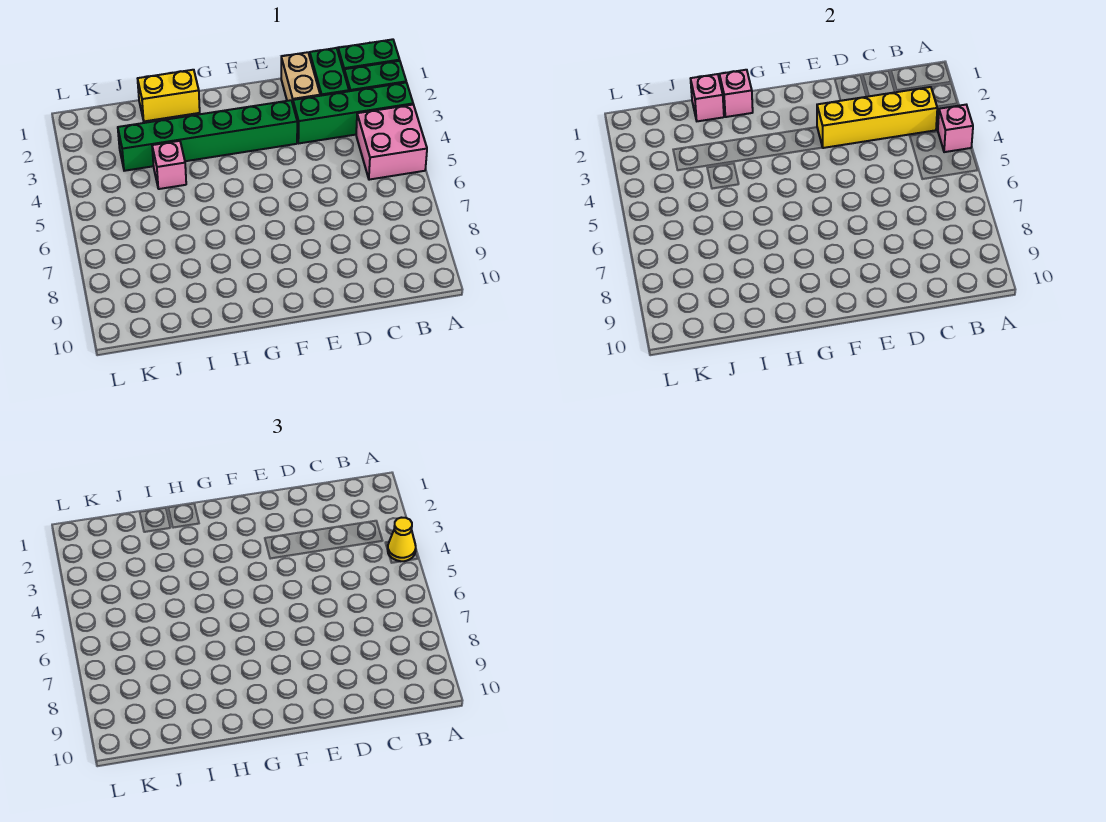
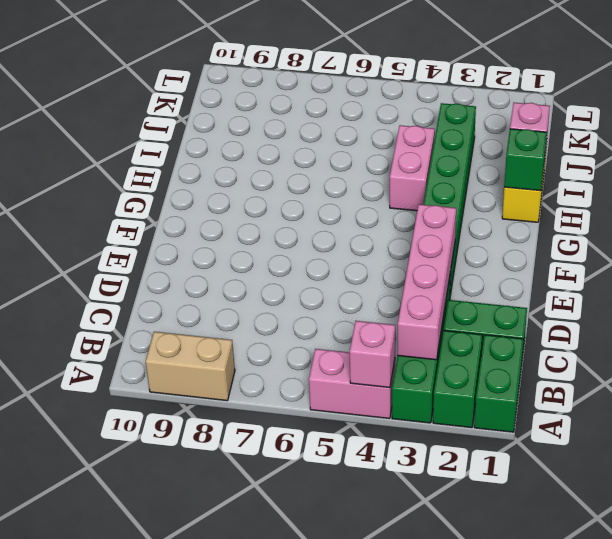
pink 2x2 brick [356,105,427,180] -> pink 1x2 brick [309,349,395,419]
yellow 1x1 cone [388,518,416,561] -> none
yellow 1x4 brick [817,87,937,148] -> pink 1x4 brick [397,204,456,360]
tan 1x2 brick [281,52,320,103] -> tan 1x2 brick moved to [146,332,235,401]
pink 1x1 brick [719,70,753,117] -> green 1x1 brick [504,129,547,191]
pink 1x1 brick [152,141,186,189] -> pink 1x2 brick [390,125,435,211]

